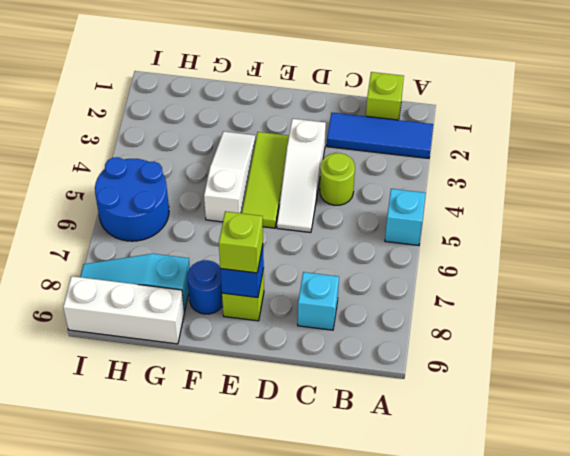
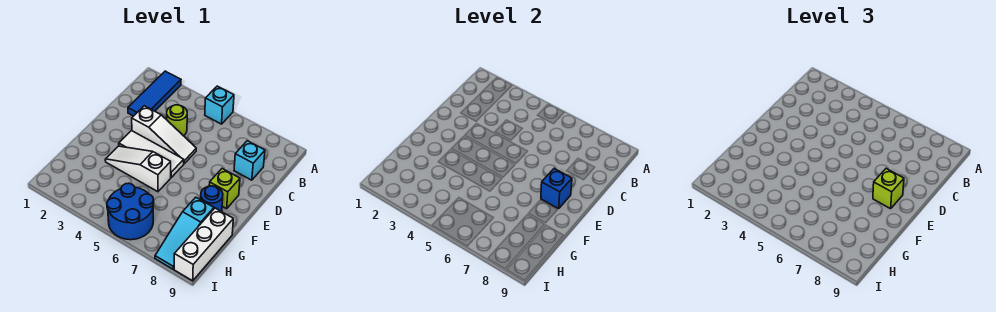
lime 1x1 brick [366,72,404,120] -> none
lime 1x3 tile [242,132,289,228] -> white 1x3 tile [119,131,184,177]

